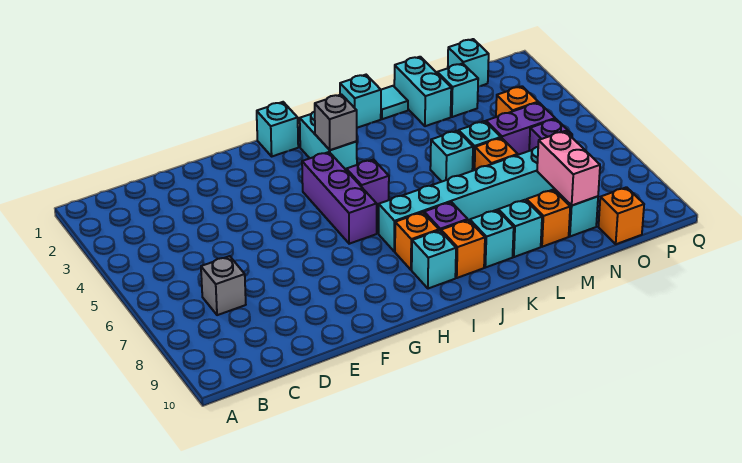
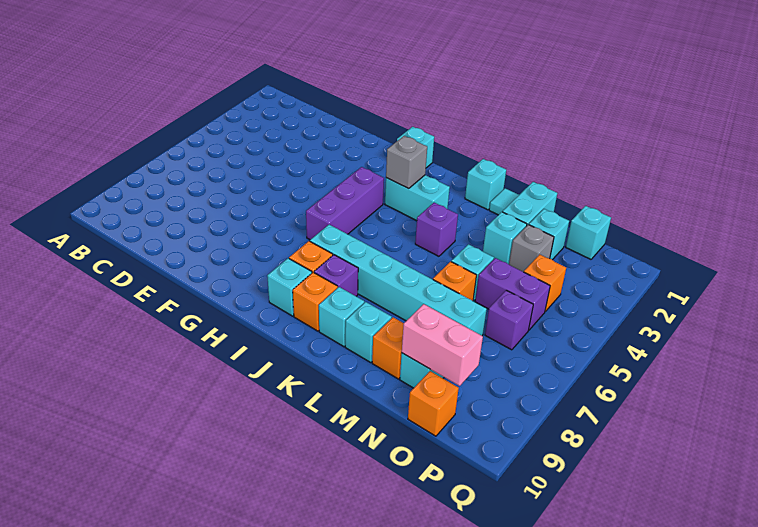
grey 1x1 brick [201,256,246,315] -> grey 1x1 brick moved to [509,225,554,272]
cyan 1x2 brick [300,111,357,170] -> cyan 1x2 brick turned to [385,175,450,221]
purple 1x1 brick [346,159,389,210] -> purple 1x1 brick moved to [415,203,458,256]
cyan 1x1 brick [430,131,473,182] -> cyan 1x1 brick moved to [483,212,527,264]
pink 1x2 brick [537,131,600,205] -> pink 1x2 brick turned to [402,304,483,386]

